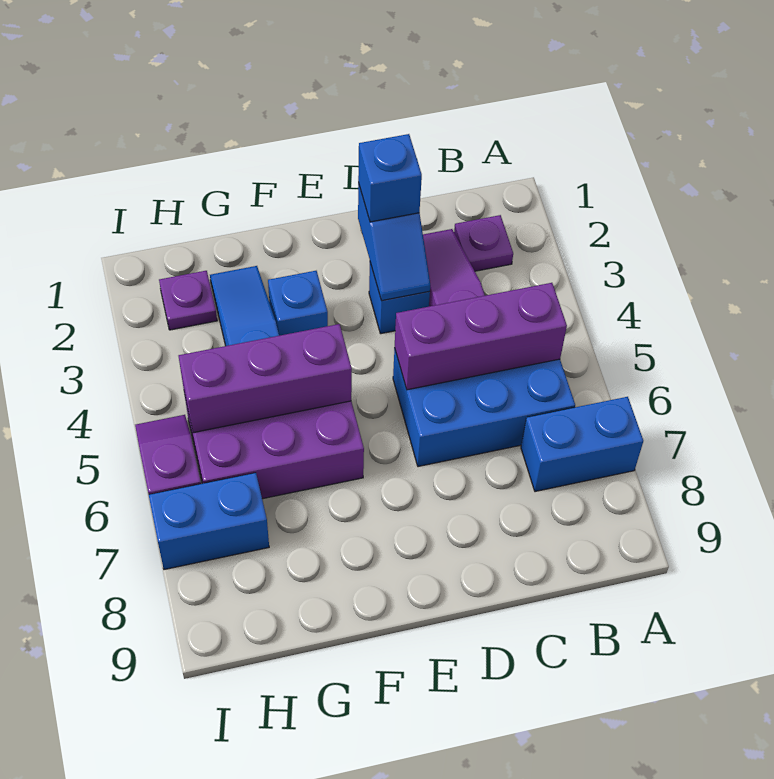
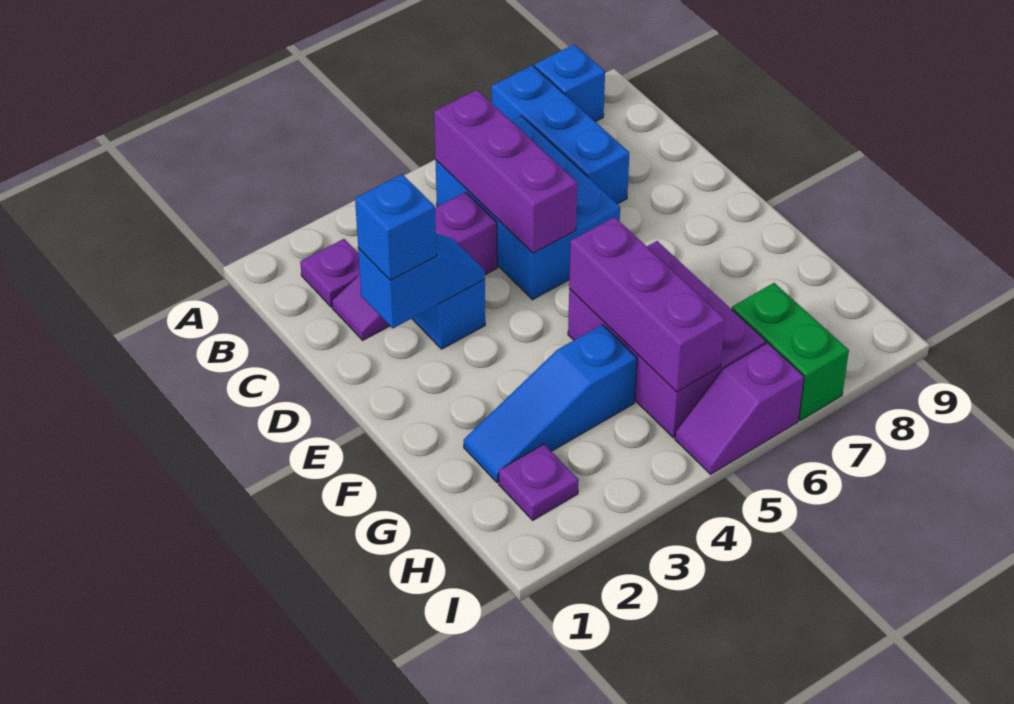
blue 1x2 brick [521,397,643,492] -> blue 1x3 brick [492,65,629,204]
blue 1x1 brick [268,271,328,336] -> blue 1x1 brick moved to [534,44,605,122]
blue 1x2 brick [149,473,269,570] -> green 1x2 brick [732,283,849,420]

